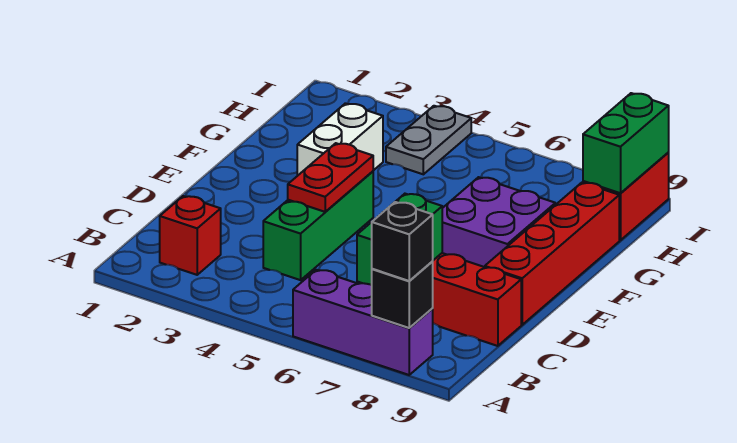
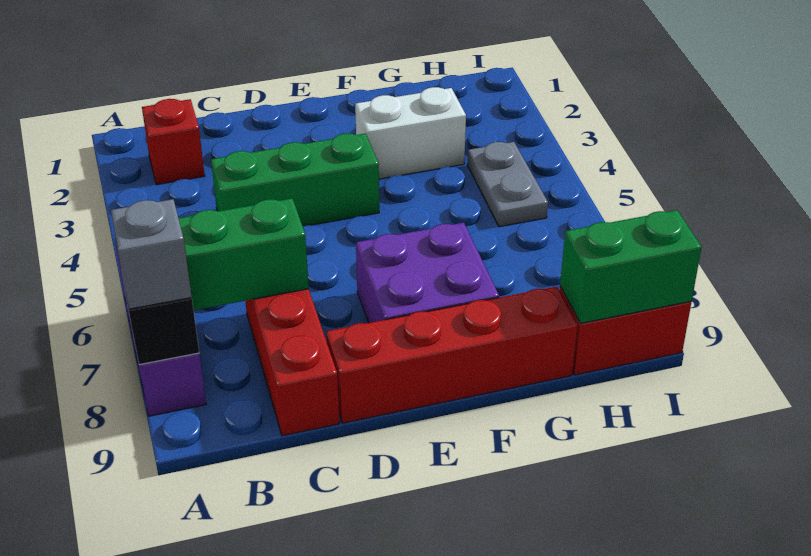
black 1x1 brick [372,202,433,281] -> grey 1x1 brick [111,199,192,309]
red 1x2 plate [288,143,373,212] -> none
grey 1x2 plate [386,106,471,174] -> grey 1x2 plate turned to [467,142,548,227]

